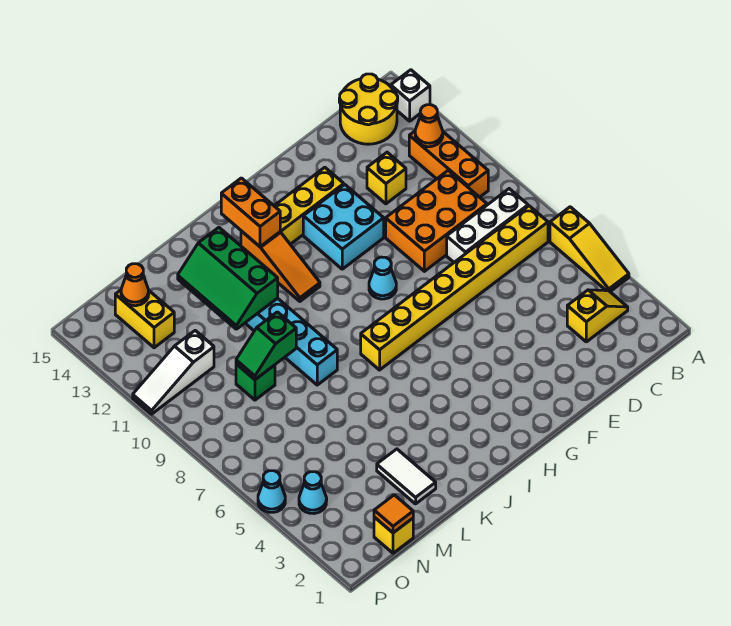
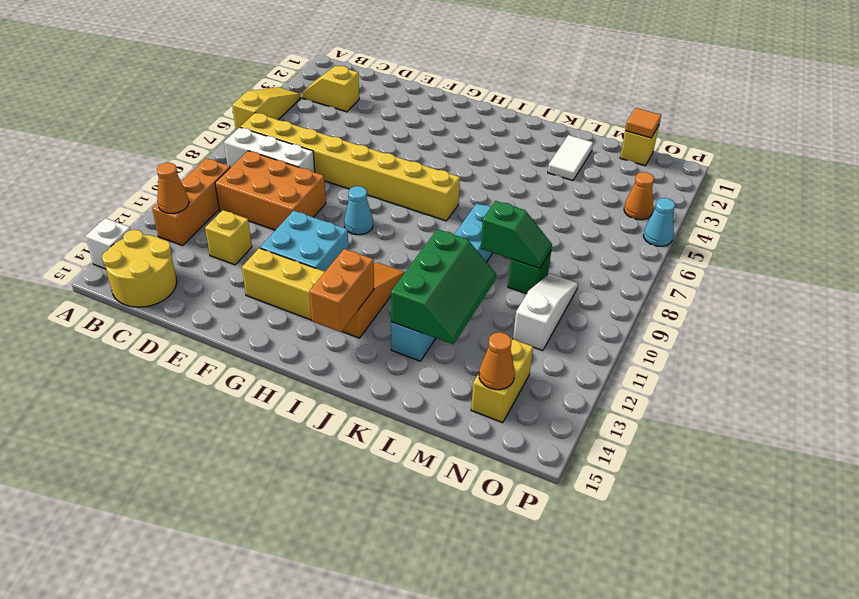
white 1x3 slope [133,331,214,414] -> white 1x3 slope turned to [513,274,578,351]
cyan 1x1 cone [299,472,327,514] -> orange 1x1 cone [624,172,654,220]

